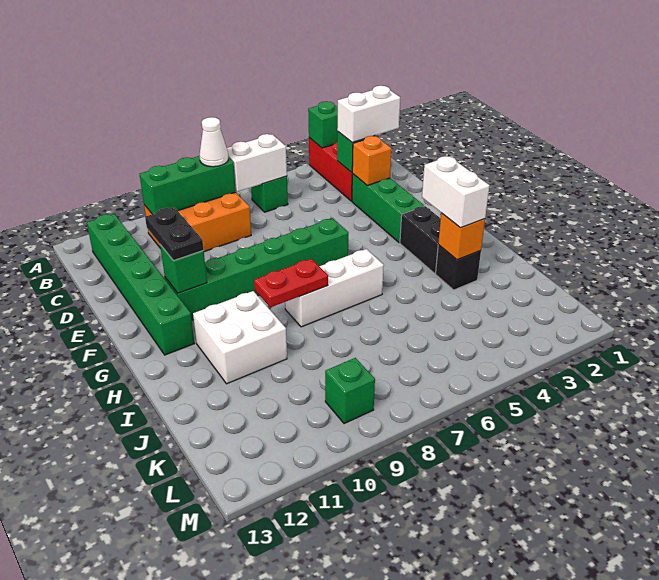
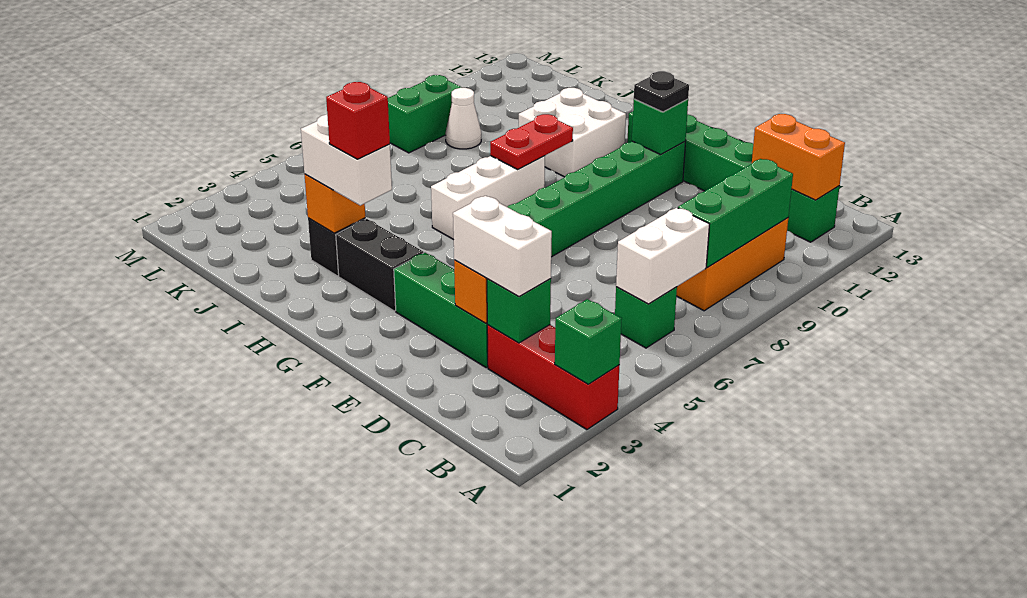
white 1x1 cone [200,117,228,167] -> white 1x1 cone moved to [446,88,481,149]
none -> orange 1x2 brick [752,114,845,200]
white 1x2 brick [337,86,400,142] -> white 1x2 brick turned to [453,196,552,297]
black 1x2 plate [145,207,204,261] -> black 1x1 plate [634,71,689,112]
none -> red 1x1 brick [326,82,390,159]
green 1x1 brick [325,358,375,424] -> green 1x2 brick [388,75,462,153]

